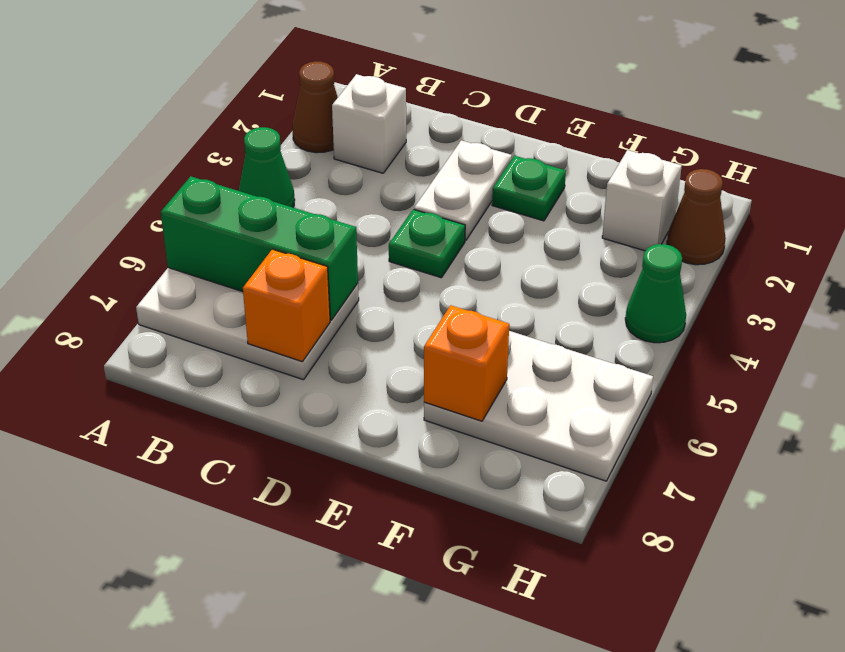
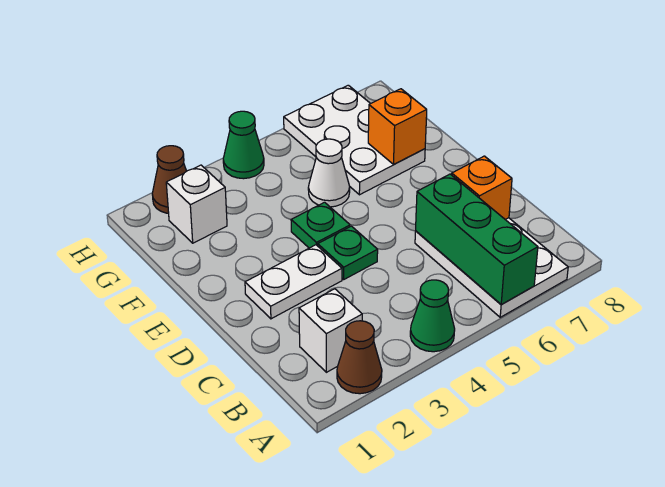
green 1x1 plate [492,156,566,221] -> green 1x1 plate moved to [291,202,350,248]
none -> white 1x1 cone [308,139,350,207]

